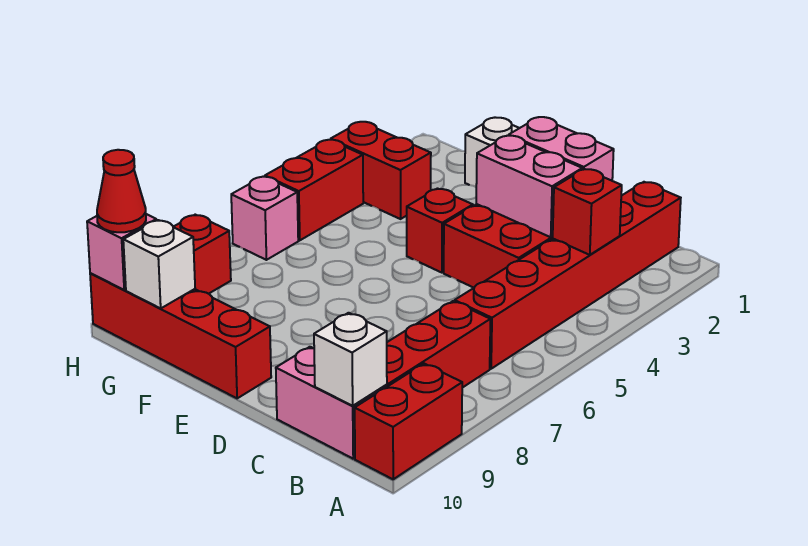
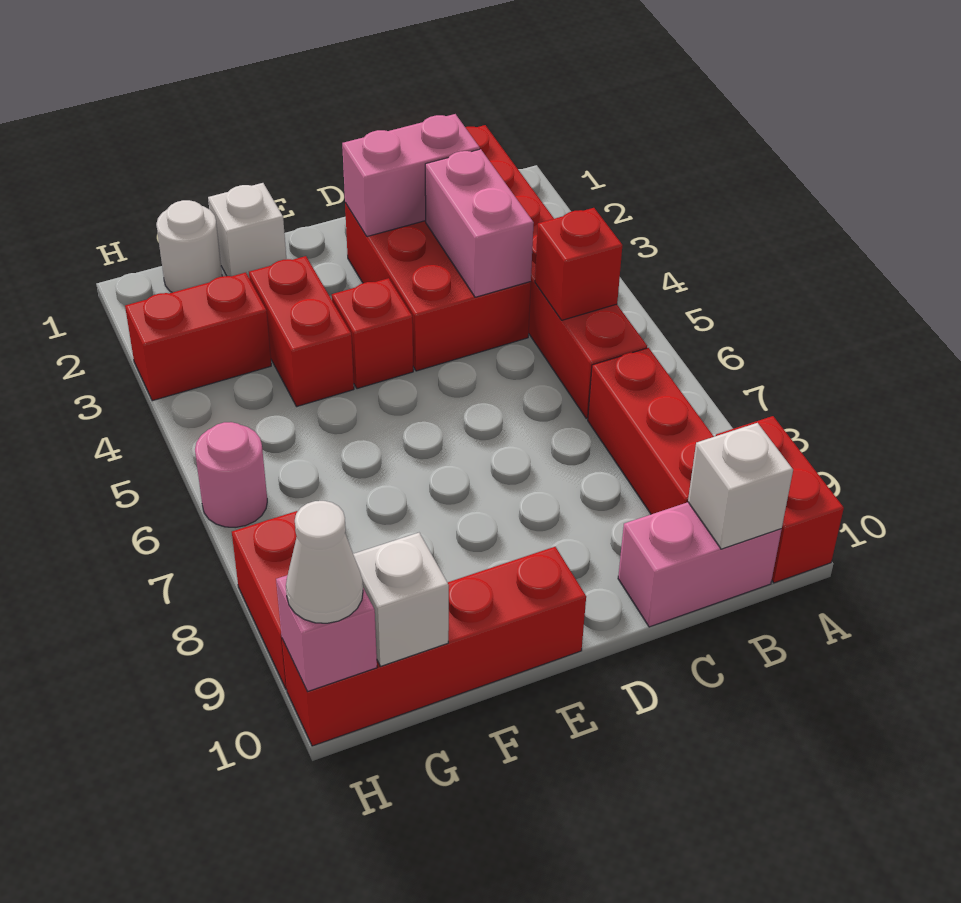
red 1x1 brick [553,169,622,255] -> red 1x1 brick moved to [535,208,622,320]
pink 1x2 brick [476,136,582,237] -> pink 1x2 brick turned to [425,149,534,297]
none -> white 1x1 round brick [156,200,222,293]
red 1x2 brick [265,140,363,240] -> red 1x2 brick moved to [249,256,354,407]
pink 1x1 brick [231,177,298,260] -> pink 1x1 round brick [195,422,267,528]
red 1x1 cone [97,150,146,232] -> white 1x1 cone [286,501,363,623]

